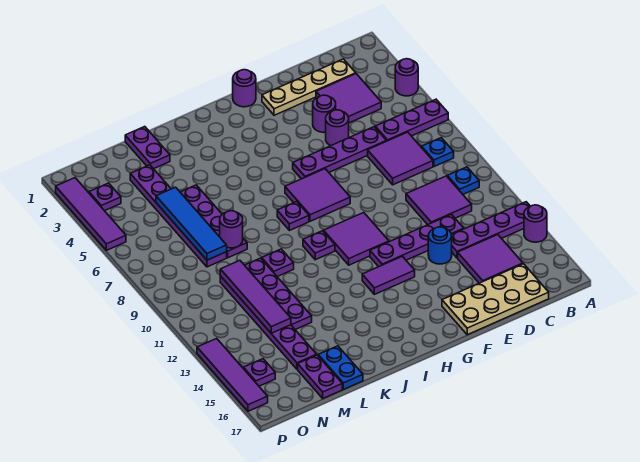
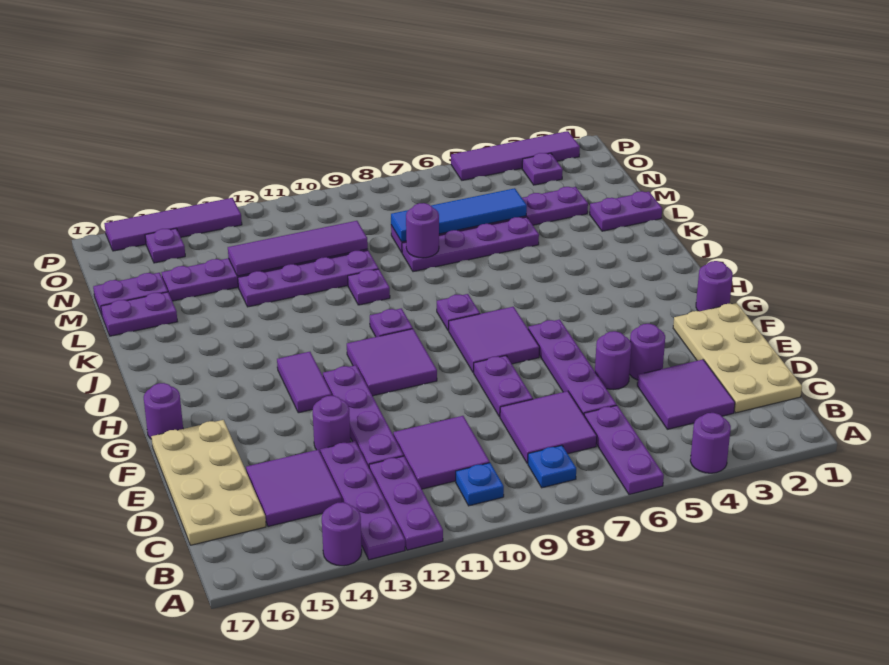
none -> purple 1x3 plate [369,456,443,550]
tan 1x4 plate [262,59,356,115] -> tan 2x4 plate [673,303,802,413]
none -> purple 1x2 plate [474,356,533,417]
blue 1x1 round brick [428,227,452,264] -> purple 1x1 round brick [313,396,350,453]
none -> purple 1x1 round brick [144,383,183,439]
blue 1x2 plate [318,346,363,389] -> purple 1x2 plate [101,292,178,336]

